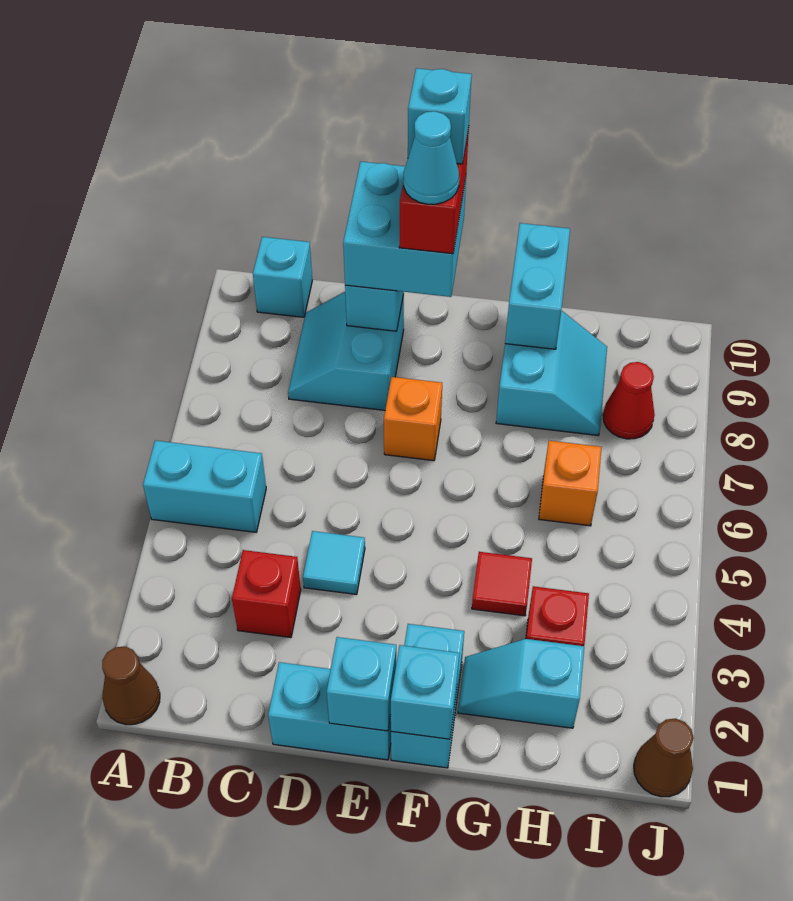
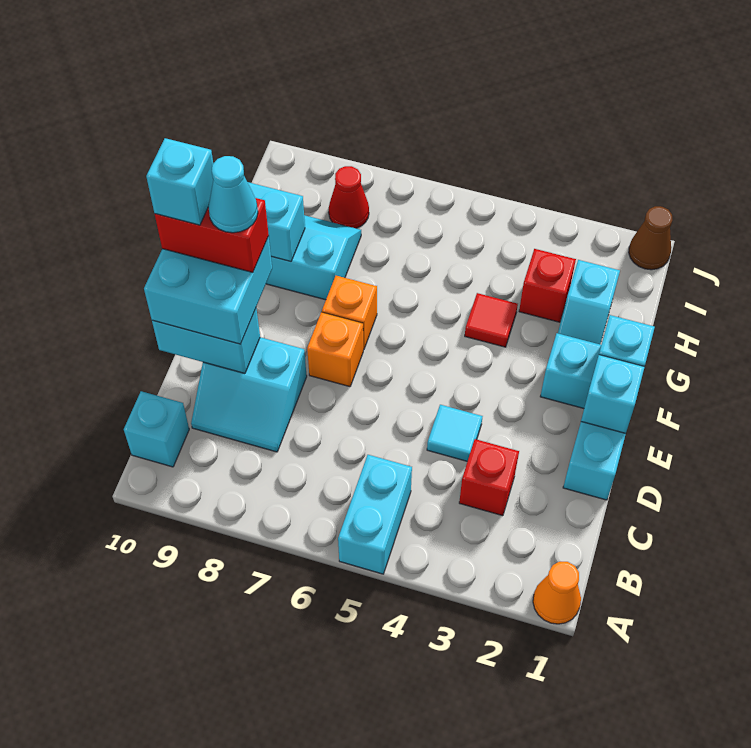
brown 1x1 cone [102,646,160,725] -> orange 1x1 cone [533,562,581,624]
orange 1x1 brick [539,441,602,526] -> orange 1x1 brick moved to [322,276,377,349]

